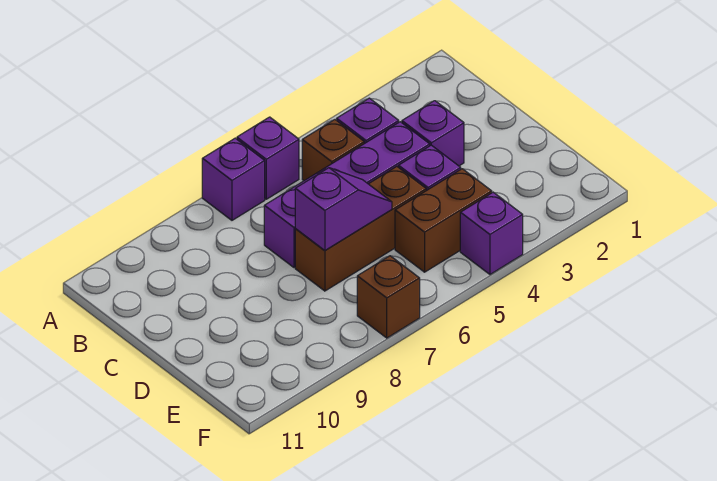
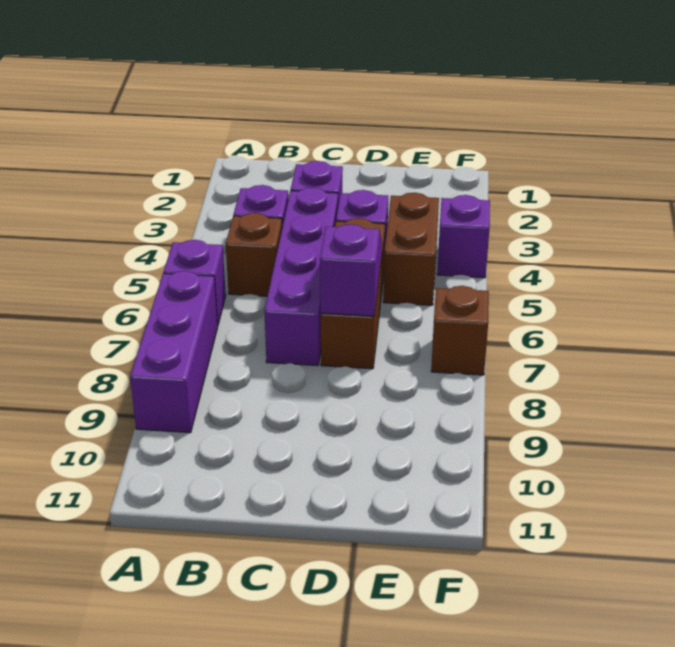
purple 1x1 brick [202,138,265,220] -> purple 1x3 brick [130,271,218,433]

